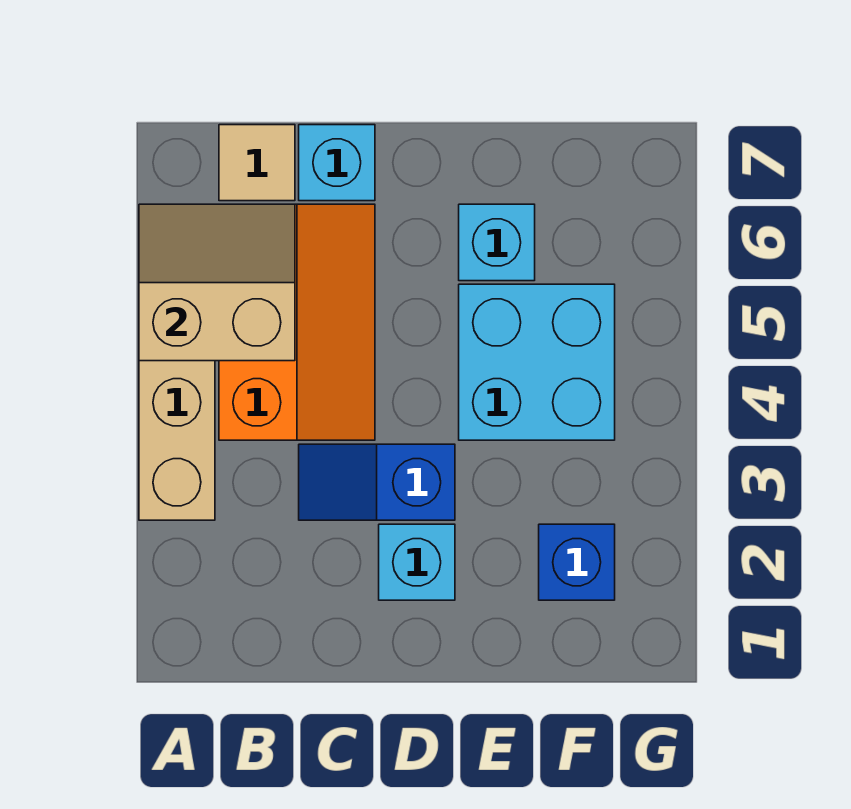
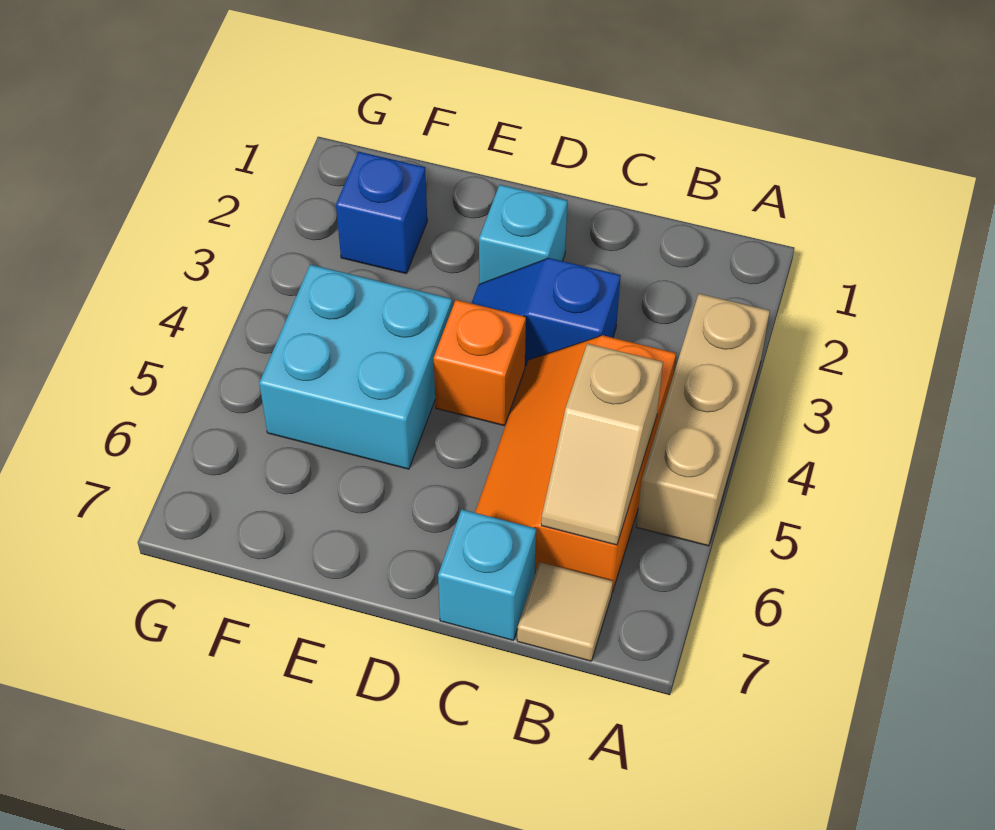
tan 2x2 slope [139,204,295,361] -> tan 1x2 slope [541,343,663,545]
blue 1x2 slope [299,444,455,520] -> blue 1x2 slope turned to [472,258,621,366]
none -> orange 1x1 brick [434,300,526,426]
cyan 1x1 brick [459,204,535,281] -> none

